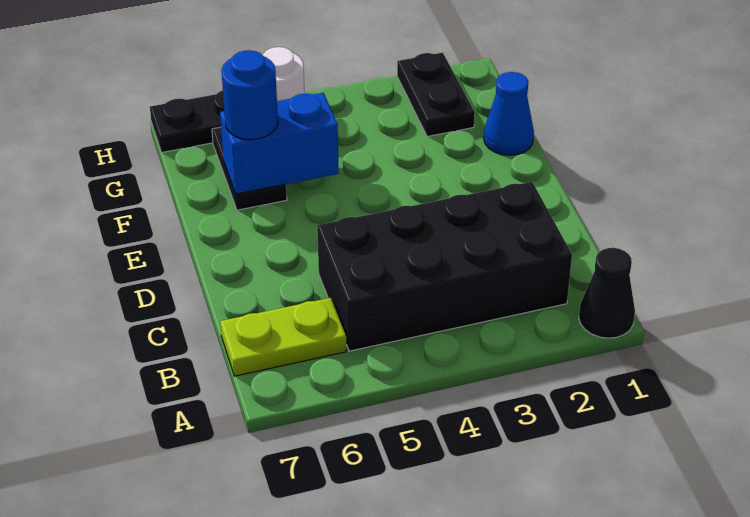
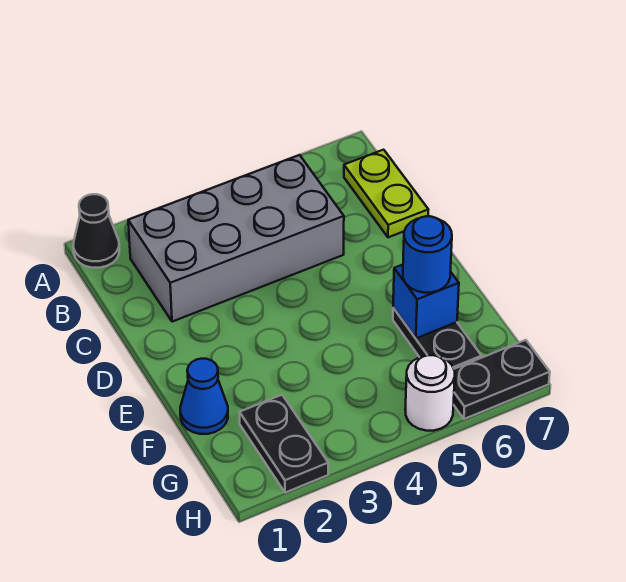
black 2x4 brick [317,182,572,351] -> grey 2x4 brick [128,155,344,322]
lime 1x2 plate [220,298,346,376] -> lime 1x2 plate turned to [344,150,428,237]
blue 1x2 brick [220,93,339,194] -> blue 1x1 brick [393,265,459,338]

